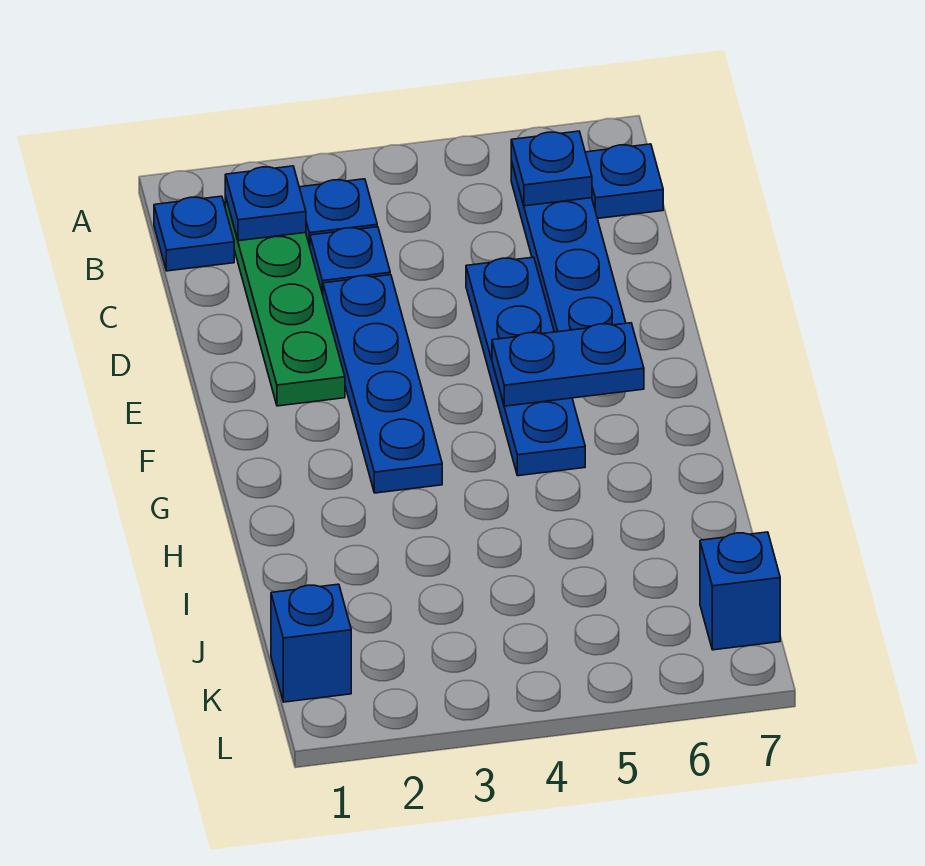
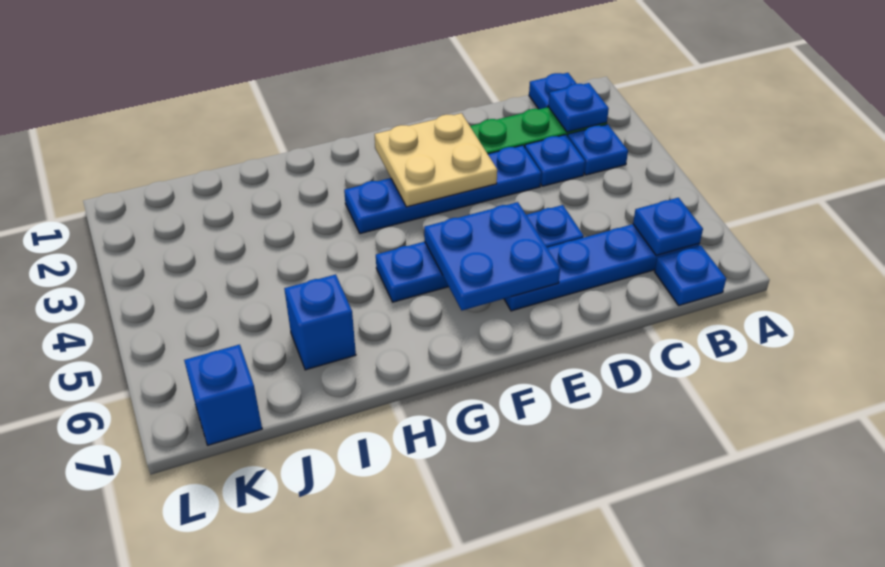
none -> tan 2x2 plate [375,113,497,207]
blue 1x2 plate [492,323,644,406] -> blue 2x2 plate [424,202,560,310]
blue 1x1 brick [271,584,351,702] -> blue 1x1 brick moved to [284,274,356,370]

